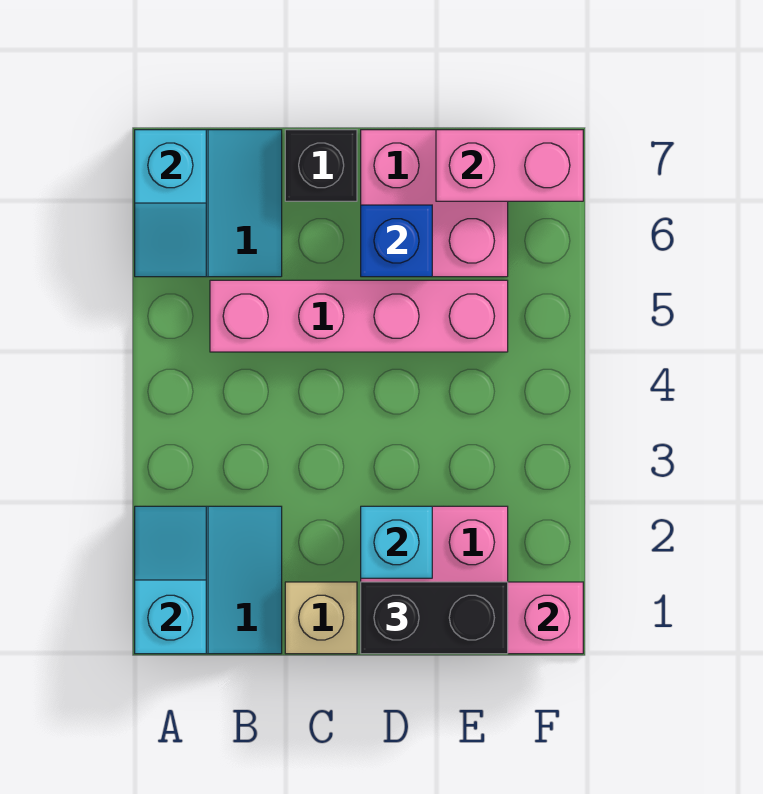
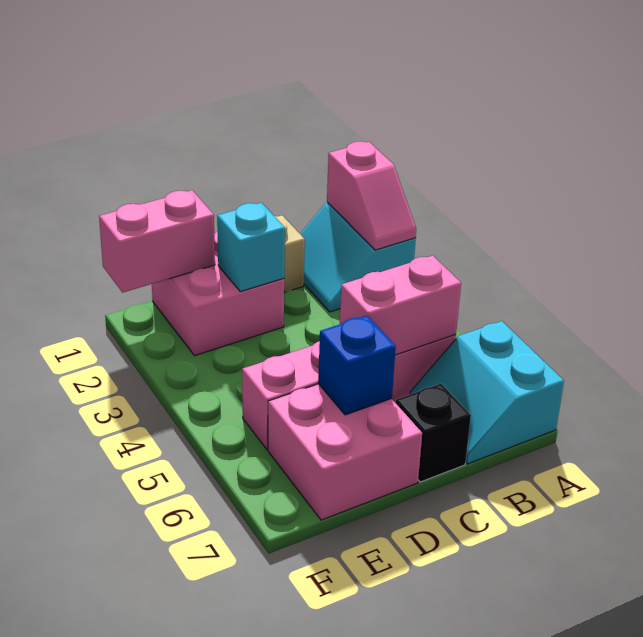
cyan 1x2 slope [135,506,206,654] -> pink 1x2 slope [327,142,416,250]
cyan 1x2 slope [135,130,206,277] -> none
black 1x2 brick [361,582,508,654] -> none
pink 1x2 brick [436,130,583,201] -> pink 1x2 brick moved to [340,256,461,355]

